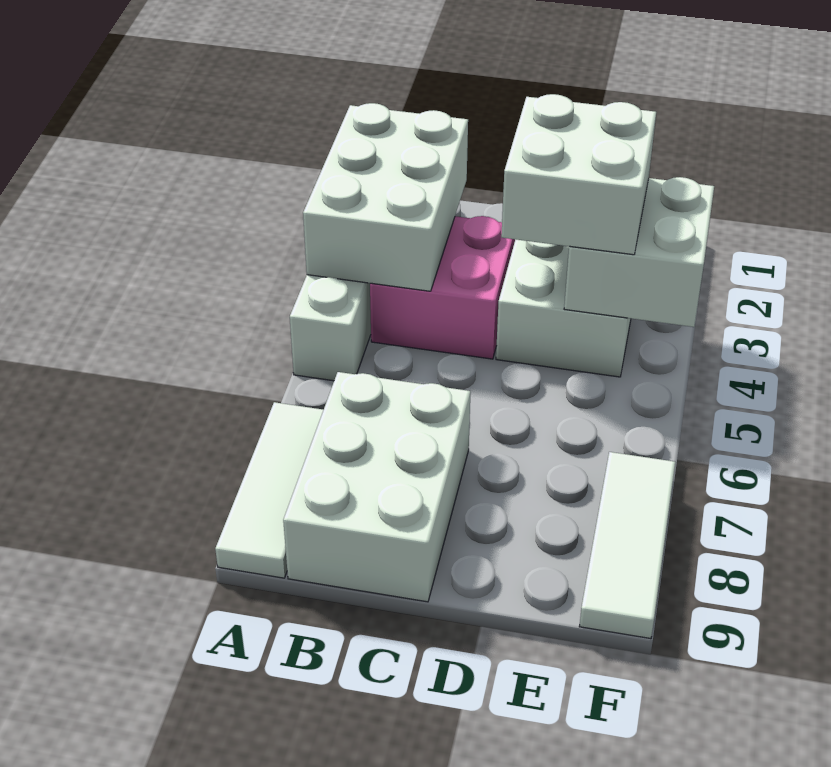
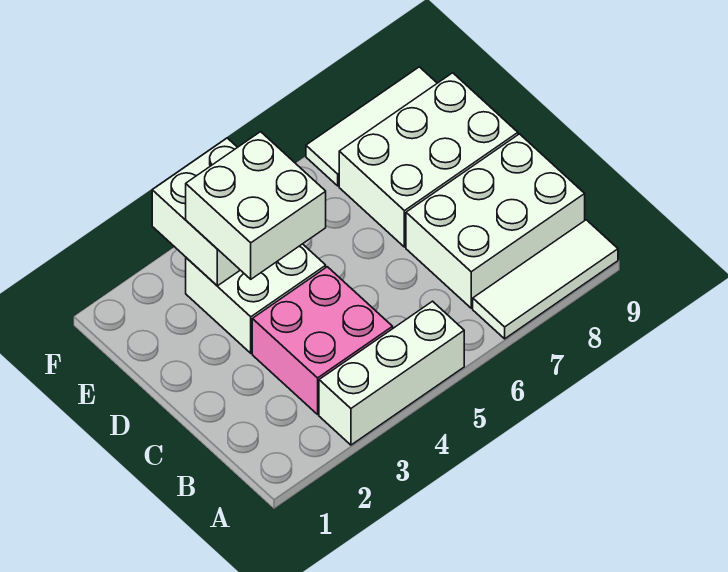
white 2x3 brick [303,103,468,291] -> white 2x3 brick moved to [339,73,518,247]

